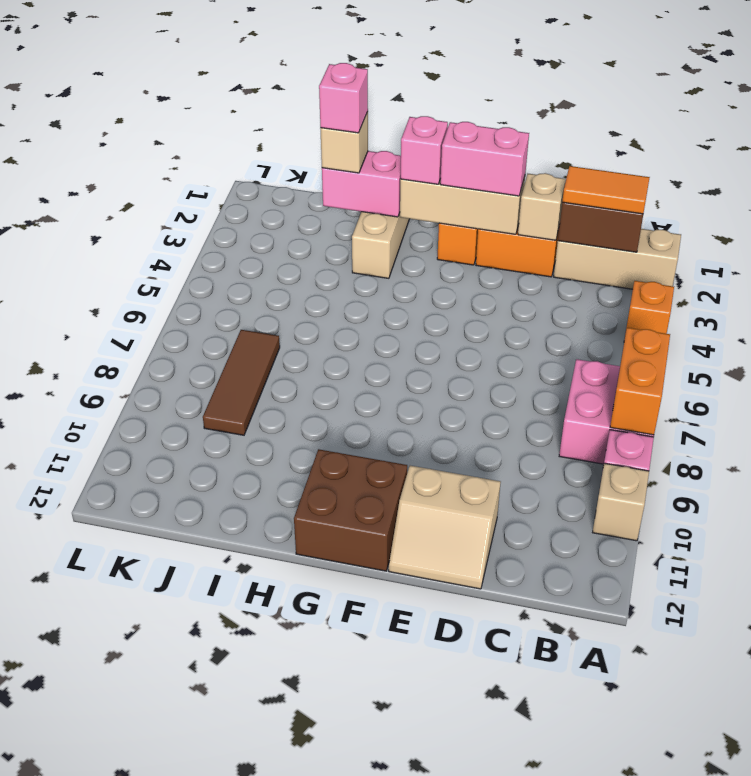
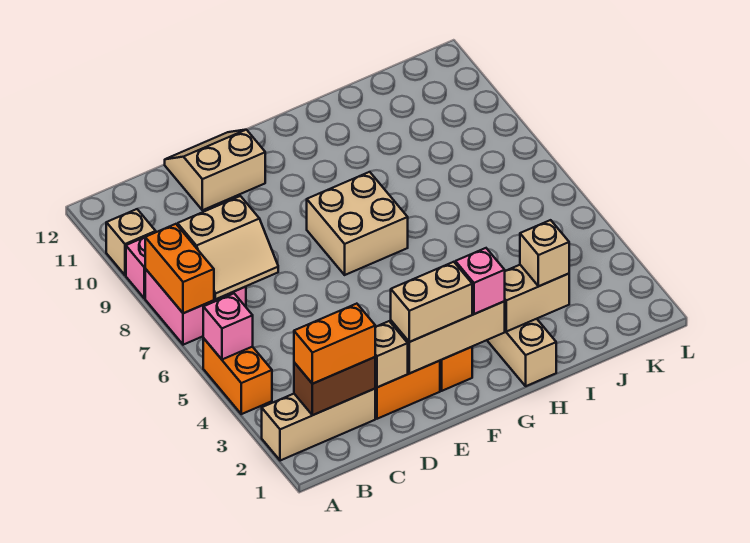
orange 1x1 brick [624,281,674,340] -> orange 1x2 brick [203,338,272,414]
orange 1x2 tile [562,166,650,214] -> orange 1x2 brick [294,304,375,384]
none -> tan 2x2 slope [178,196,278,299]
pink 1x2 brick [440,122,529,196] -> tan 1x2 brick [391,262,472,342]
none -> tan 2x2 brick [307,172,408,275]
brown 2x2 brick [294,449,407,571] -> none
pink 1x2 brick [322,151,401,217] -> tan 1x2 brick [505,265,569,332]
pink 1x1 brick [319,63,368,133] -> pink 1x1 brick moved to [203,294,253,359]
brown 1x3 tile [203,330,280,435] -> none

